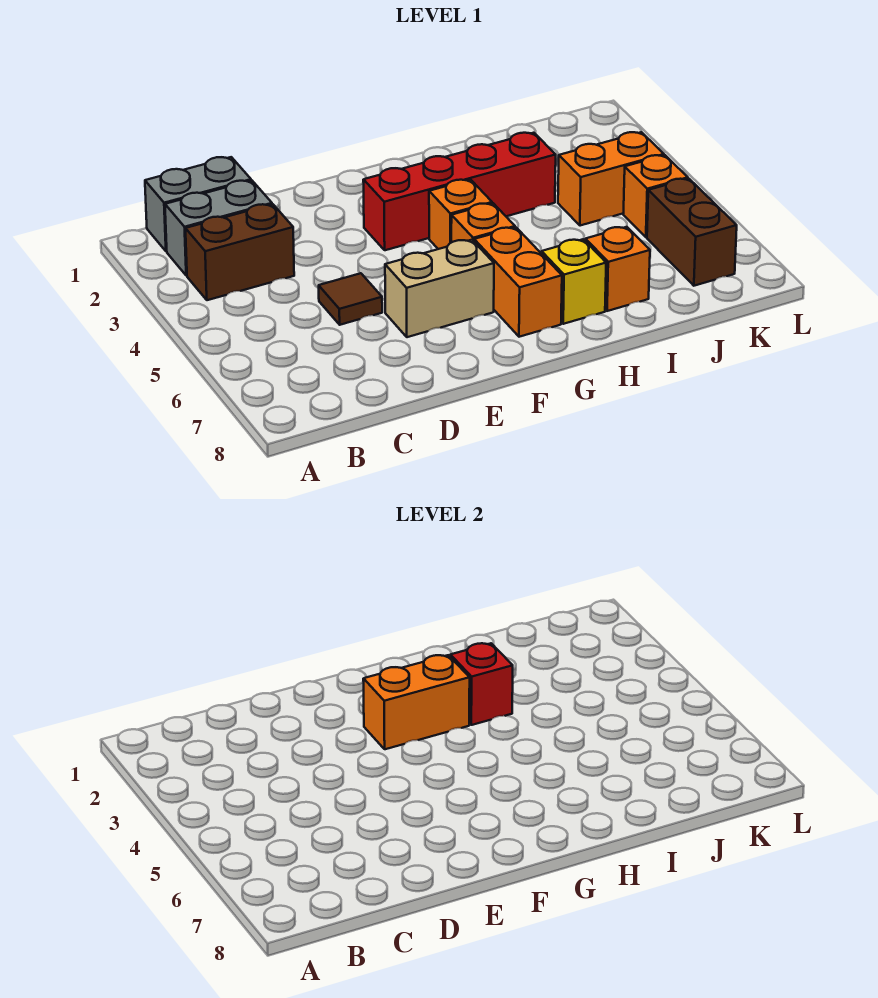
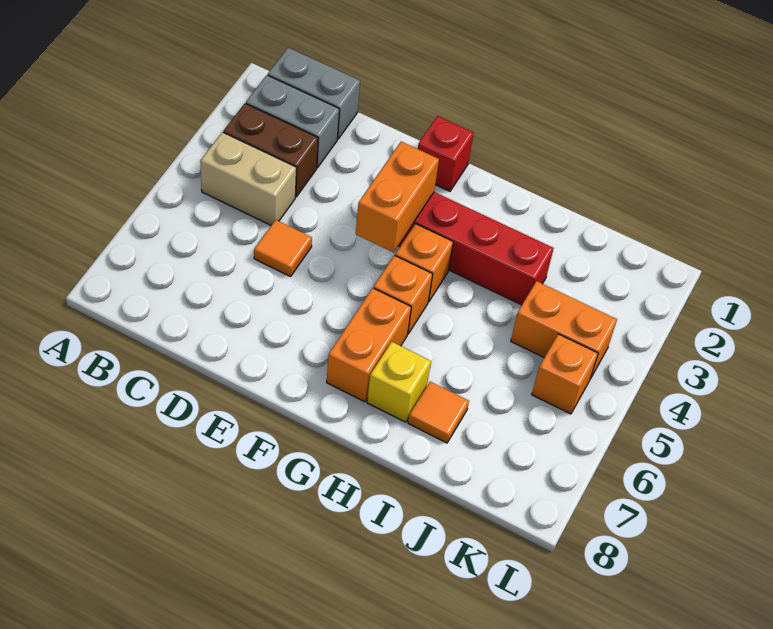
brown 1x1 tile [319,273,382,325] -> orange 1x1 tile [254,220,312,277]
tan 1x2 brick [385,240,494,337] -> tan 1x2 brick moved to [200,132,296,225]
orange 1x2 brick [363,655,470,749] -> orange 1x2 brick turned to [356,142,439,252]
red 1x1 brick [450,643,513,725] -> red 1x1 brick moved to [418,116,474,191]
orange 1x1 brick [585,227,650,311] -> orange 1x1 tile [408,382,469,443]
brown 1x2 brick [647,179,737,286] -> none

